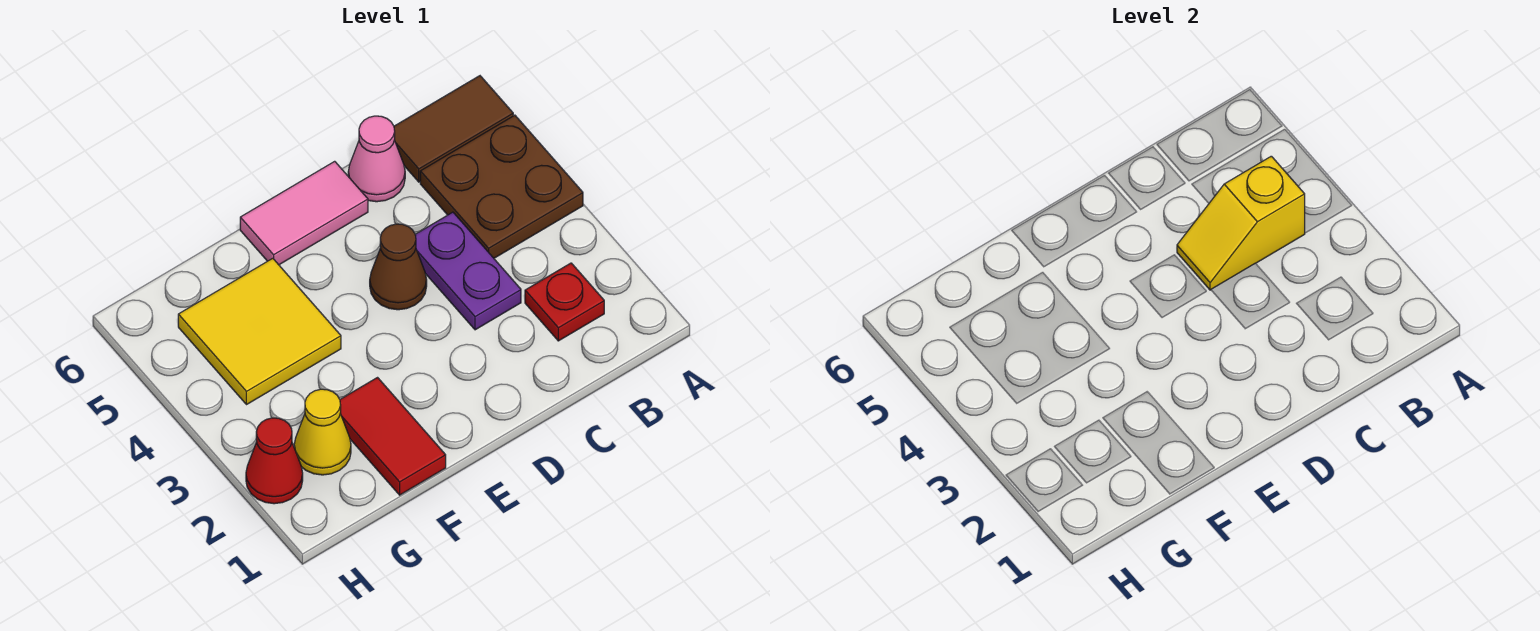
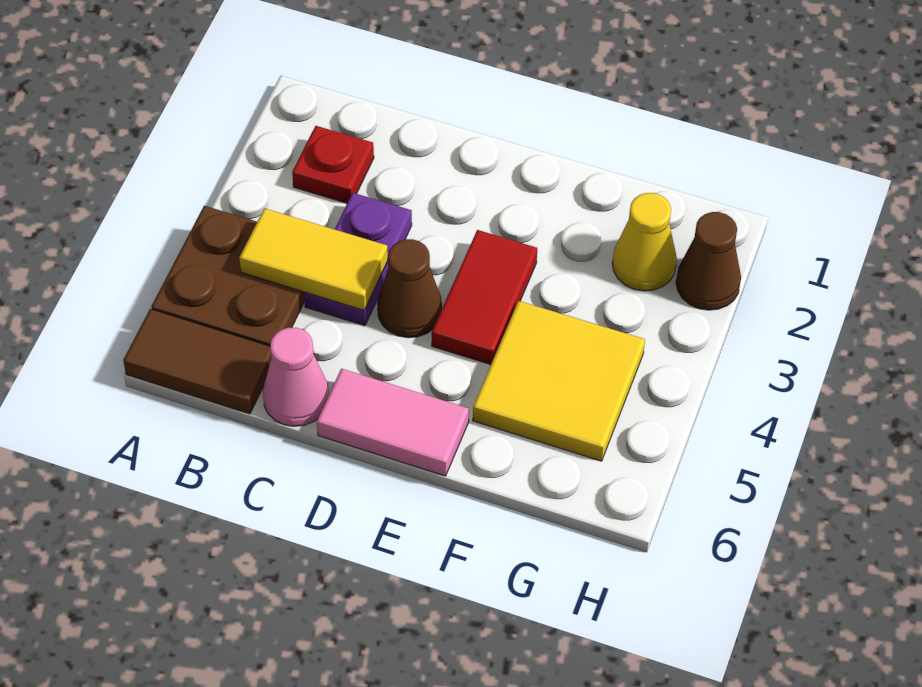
yellow 1x2 slope [1177,156,1305,290] -> yellow 1x2 tile [239,208,388,310]
red 1x2 tile [340,378,446,495] -> red 1x2 tile moved to [432,230,537,365]
red 1x1 cone [246,418,303,504] -> brown 1x1 cone [676,212,741,310]

